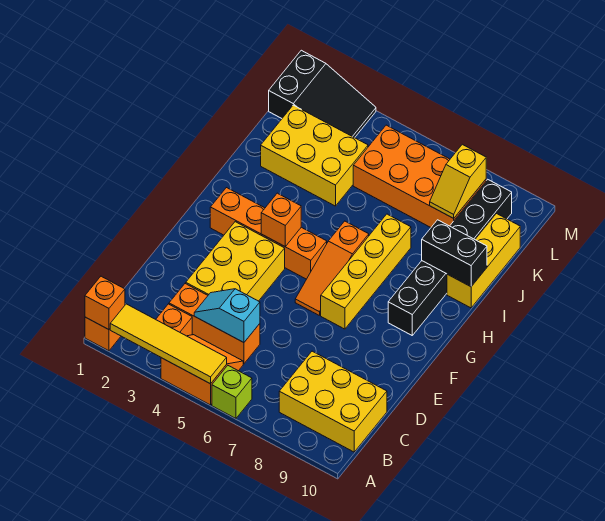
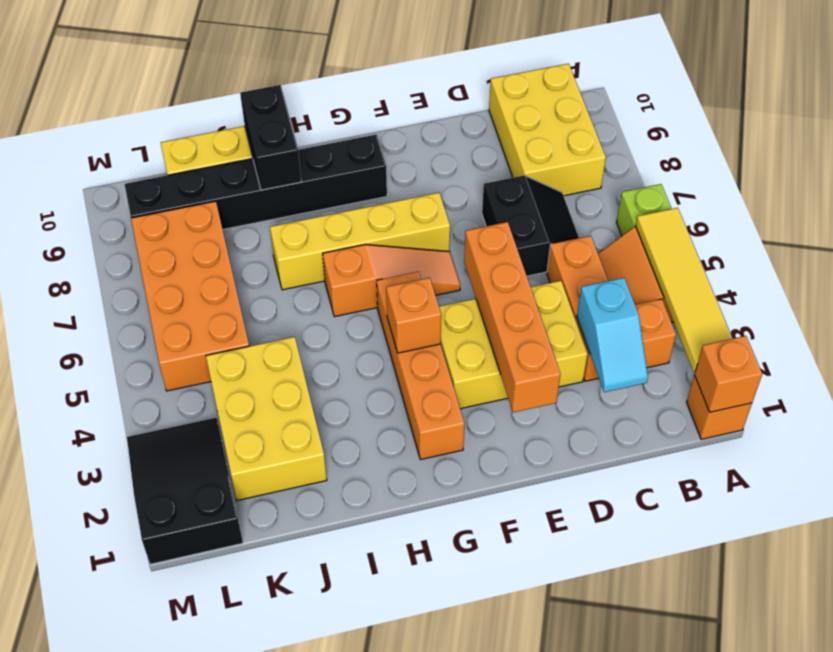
cyan 1x2 slope [194,289,260,343] -> cyan 1x2 slope moved to [577,278,648,392]
none -> black 2x2 slope [482,175,579,276]
none -> orange 1x4 brick [464,222,561,412]
yellow 1x2 slope [430,144,486,218] -> none

